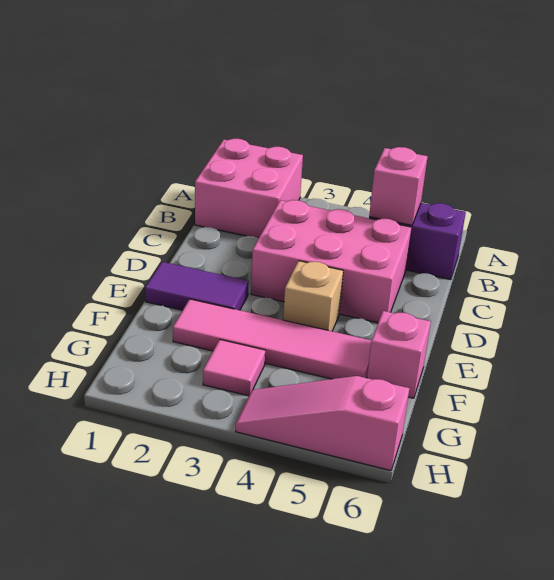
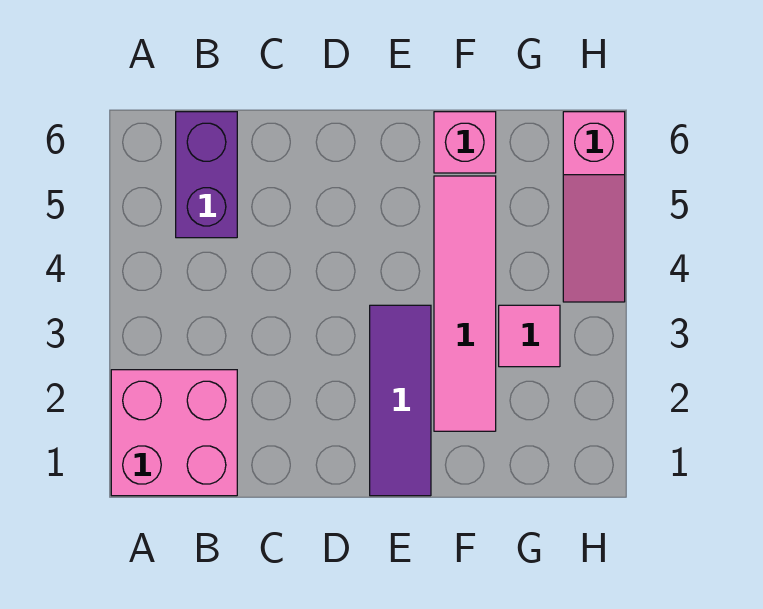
pink 1x1 brick [369,147,428,225] -> none
pink 2x3 brick [251,200,412,323] -> none
purple 1x2 tile [145,262,249,310] -> purple 1x3 tile [370,305,431,496]
tan 1x1 brick [283,261,343,331] -> none

